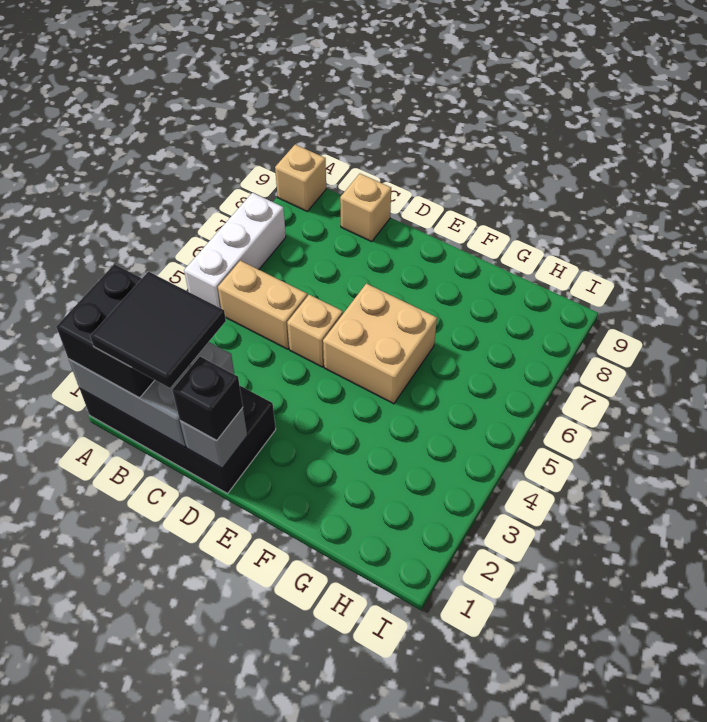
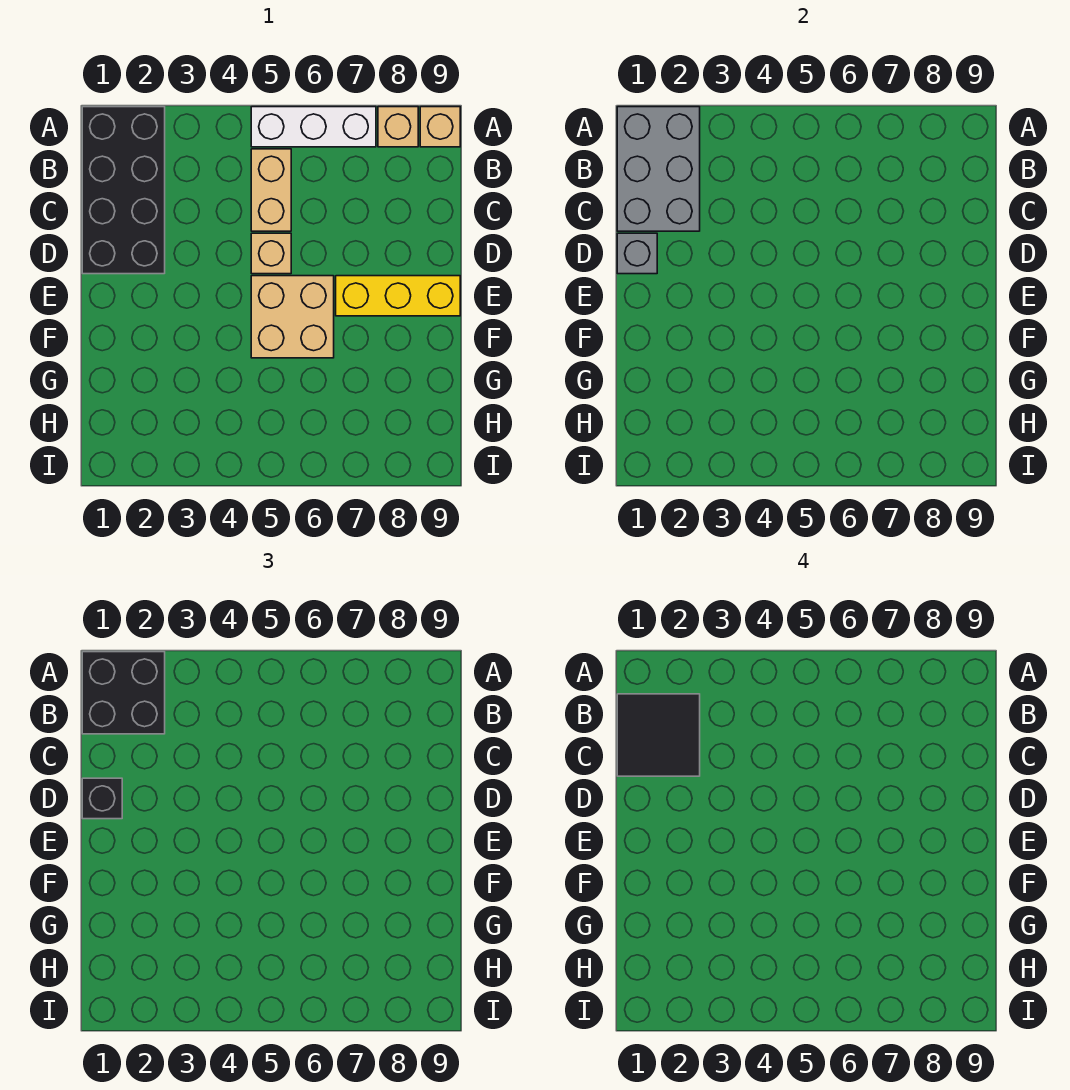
tan 1x1 brick [340,174,391,242] -> tan 1x1 brick moved to [378,107,418,147]
none -> yellow 1x3 brick [336,276,460,316]

